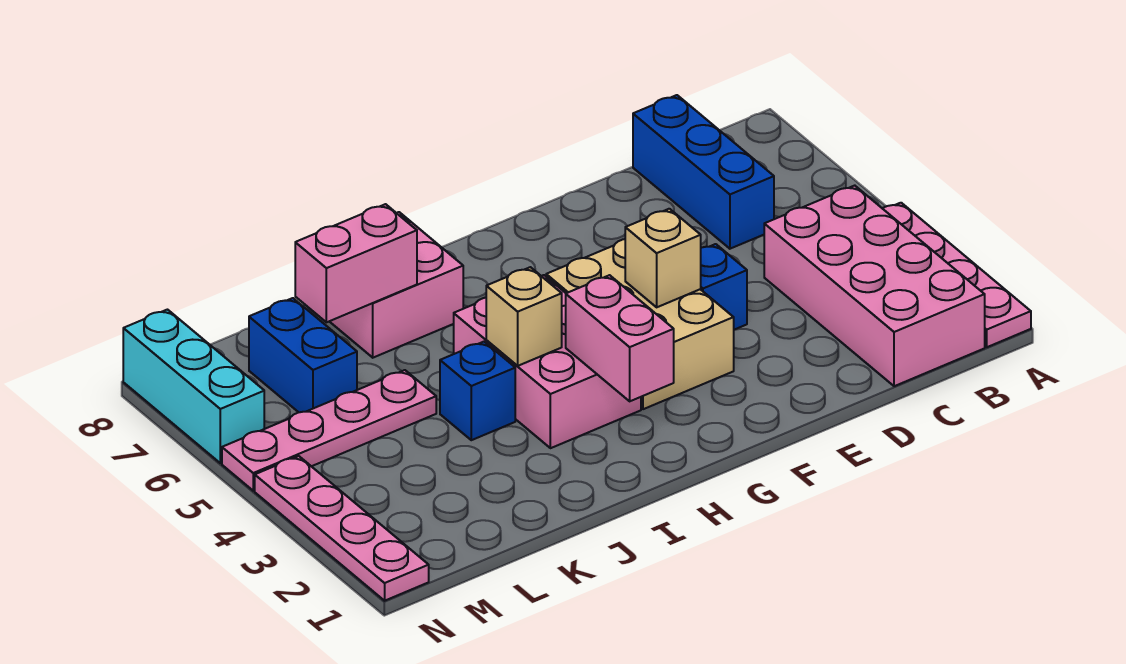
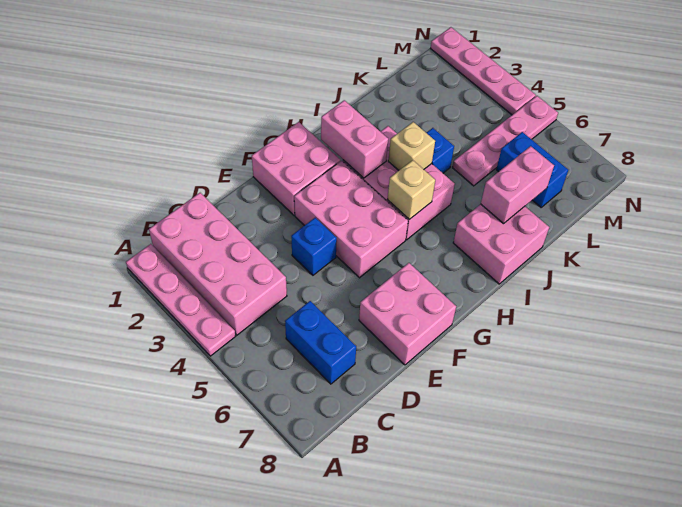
blue 1x3 brick [633,95,774,249] -> blue 1x2 brick [285,301,356,384]
none -> pink 2x2 brick [359,263,456,365]
none -> pink 2x2 brick [252,122,341,215]
tan 2x3 brick [546,239,734,409] -> pink 2x3 brick [294,161,408,278]
tan 1x1 brick [625,209,701,307] -> tan 1x1 brick moved to [387,160,435,219]
cyan 1x3 brick [123,310,264,463] -> none

